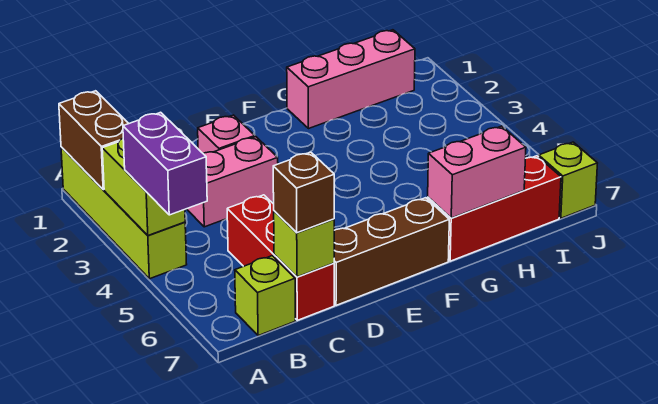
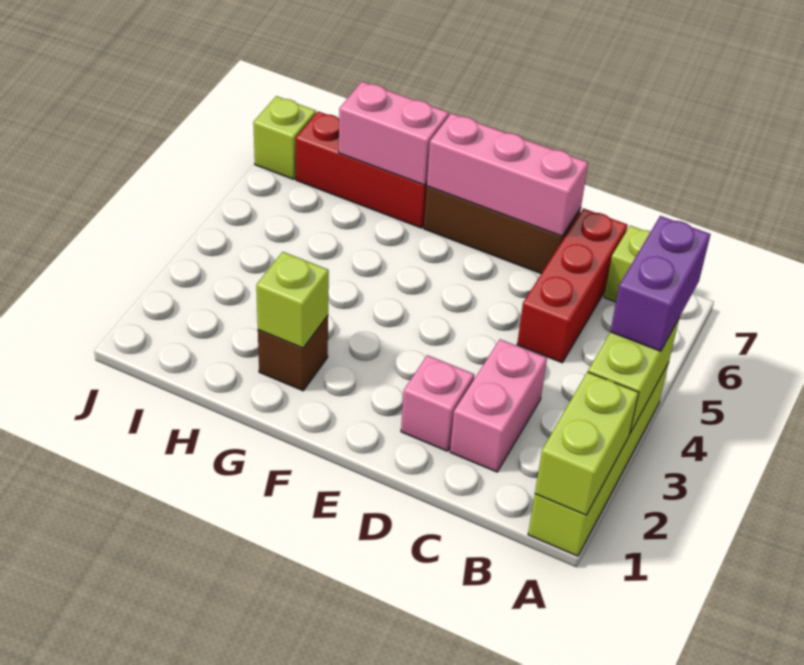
brown 1x2 brick [59,91,129,190] -> lime 1x2 brick [535,372,639,515]
pink 1x2 brick [187,137,278,227] -> pink 1x2 brick turned to [450,339,547,472]
lime 1x1 brick [274,211,334,277] -> lime 1x1 brick moved to [256,252,329,348]
brown 1x1 brick [273,152,334,233] -> brown 1x1 brick moved to [258,316,328,391]
pink 1x3 brick [287,30,415,129] -> pink 1x3 brick moved to [427,113,588,236]

